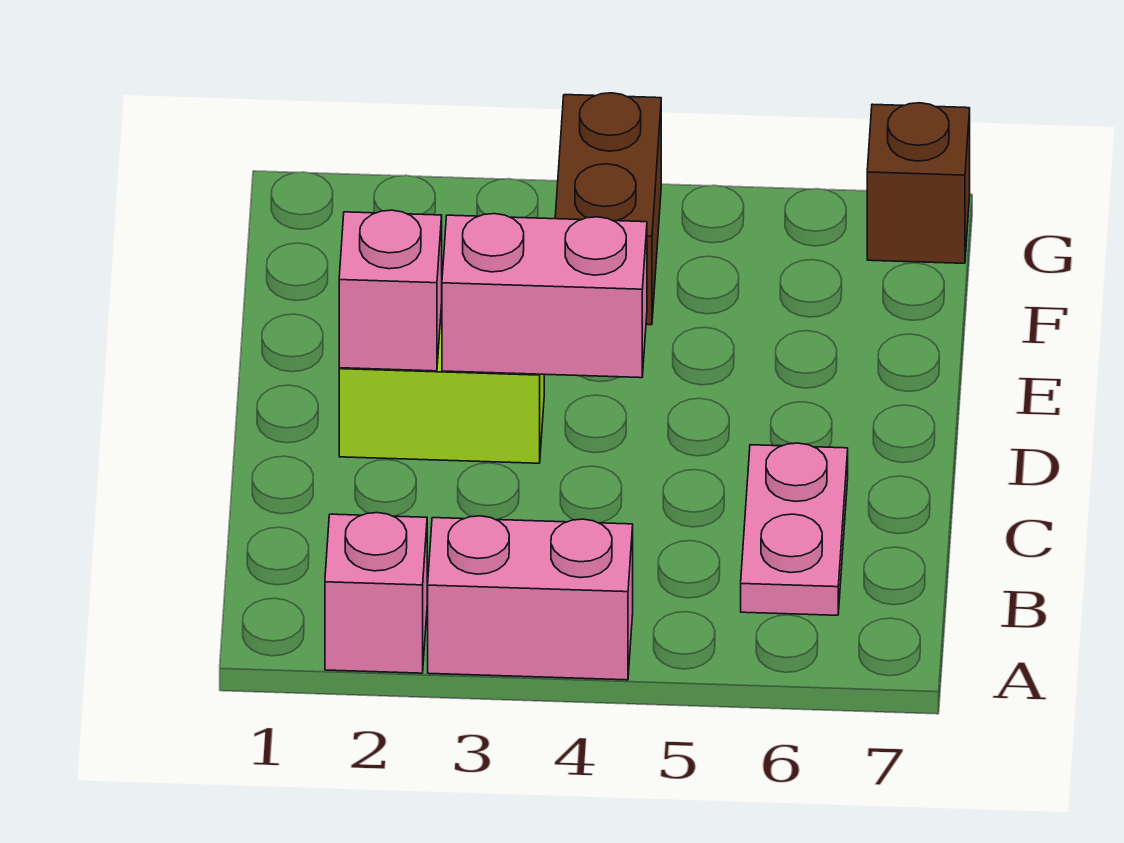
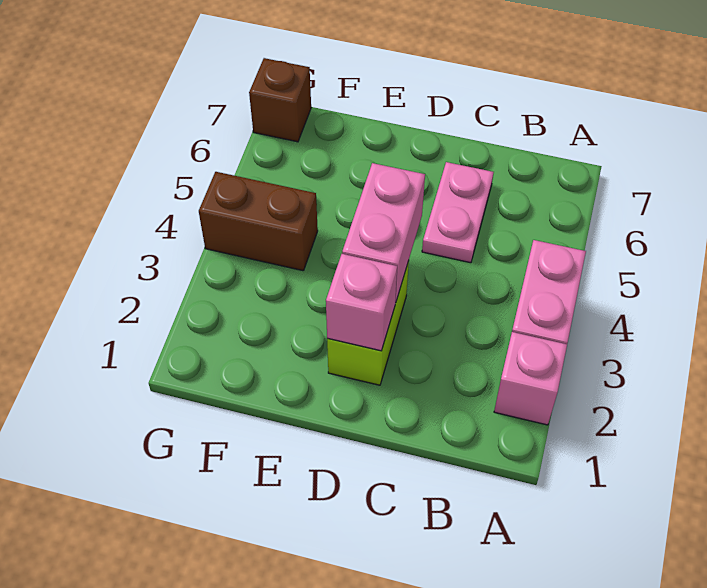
pink 1x2 plate [741,443,848,615] -> pink 1x2 plate turned to [422,162,494,263]

